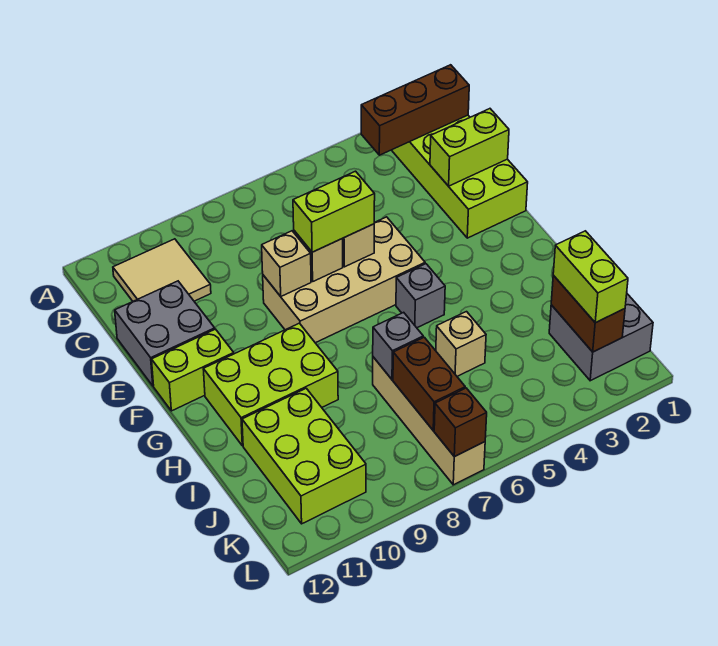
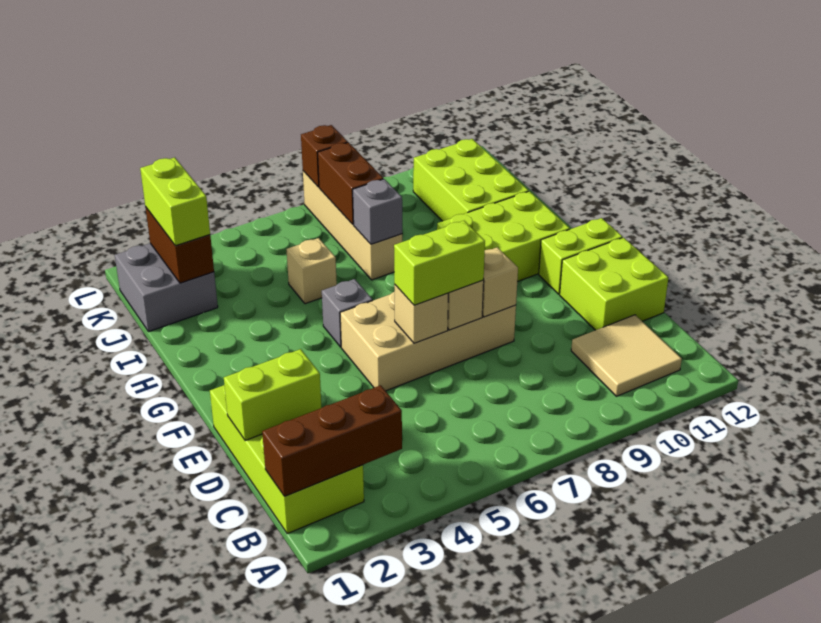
grey 2x2 brick [115,281,215,386] -> lime 2x2 brick [560,238,668,330]

